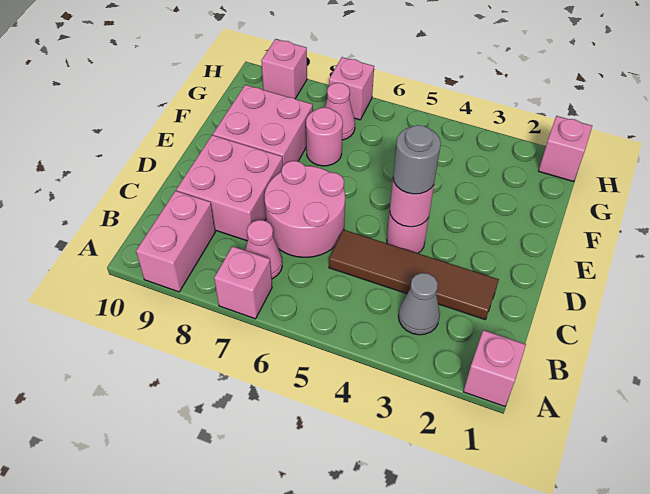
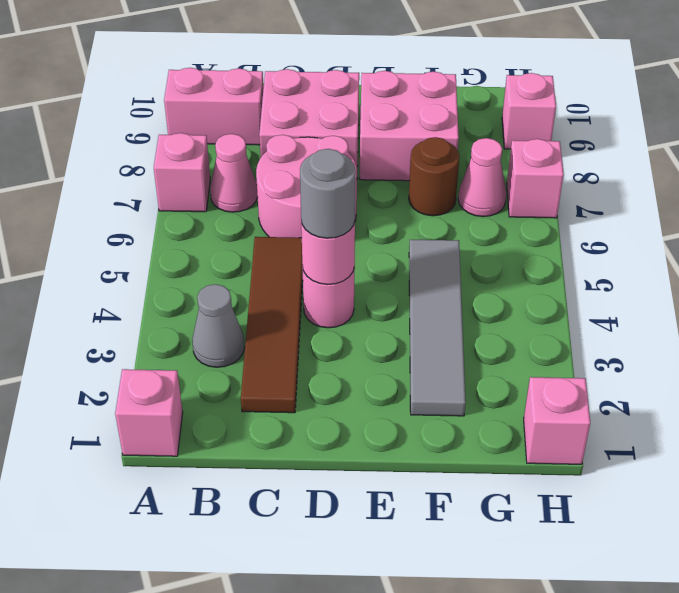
none -> grey 1x4 tile [409,240,466,416]
pink 1x1 round brick [306,108,343,166] -> brown 1x1 round brick [409,137,459,216]

